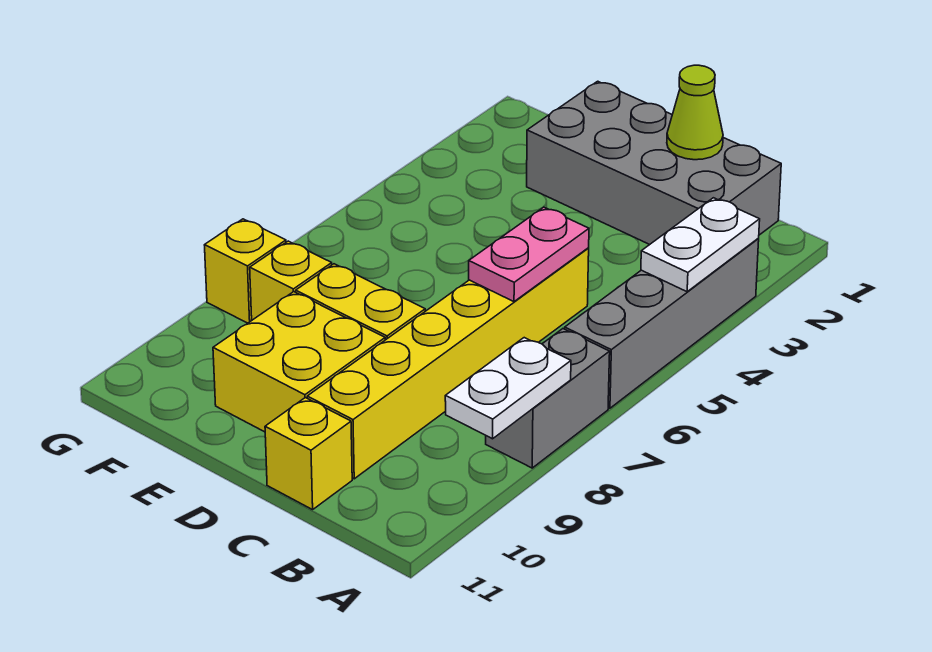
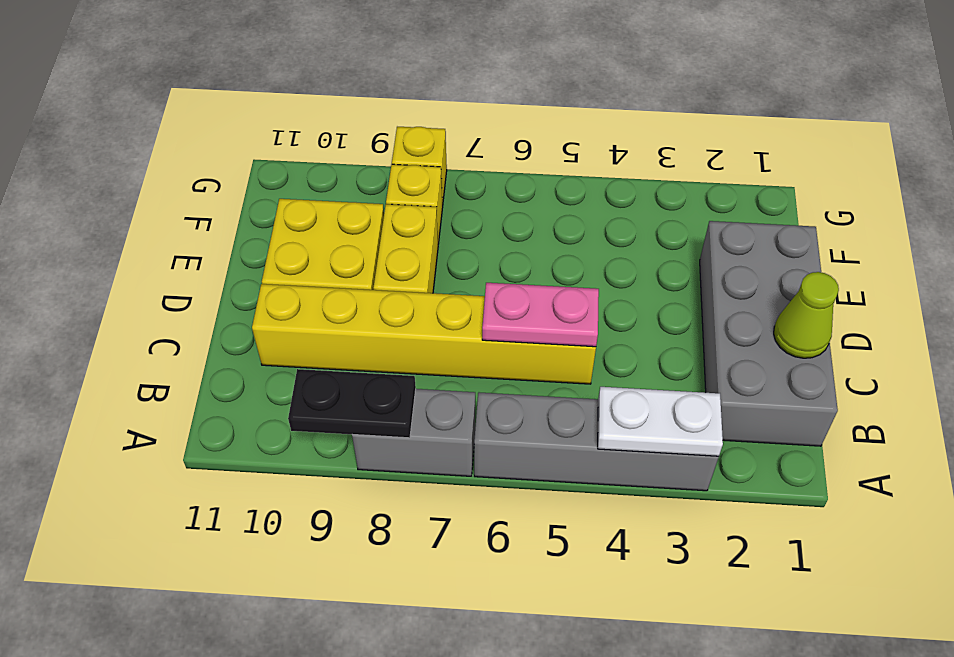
white 1x2 plate [445,338,571,439] -> black 1x2 plate [288,369,416,438]
yellow 1x1 brick [265,398,352,510] -> none

